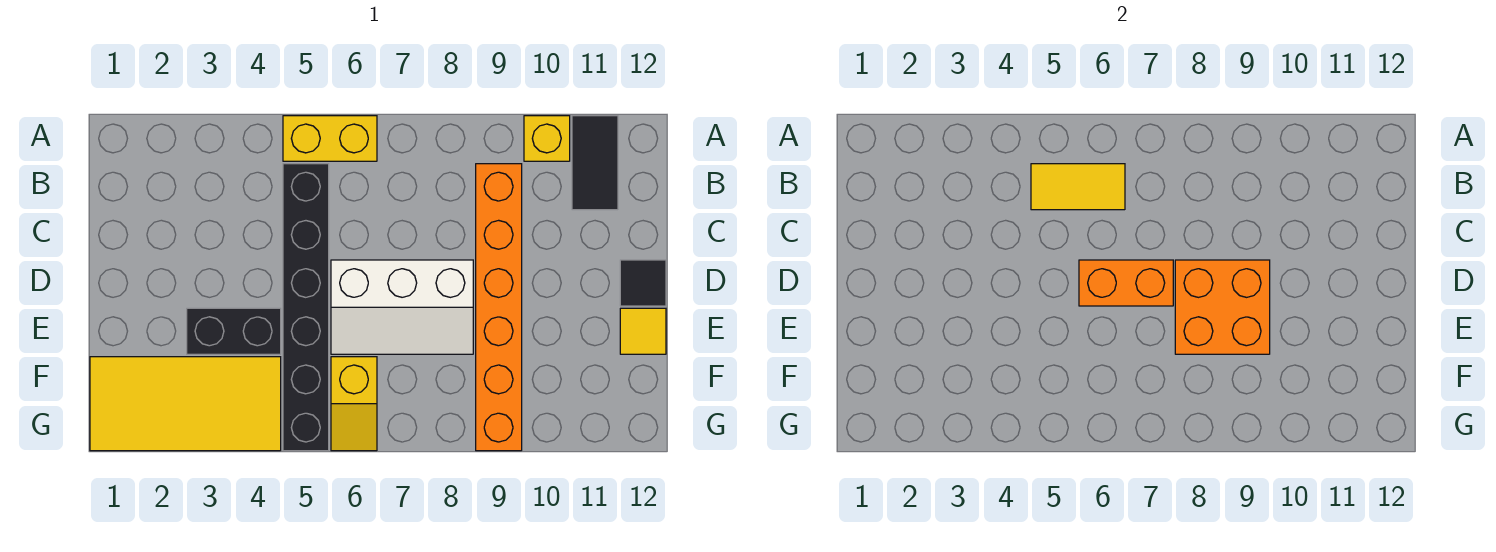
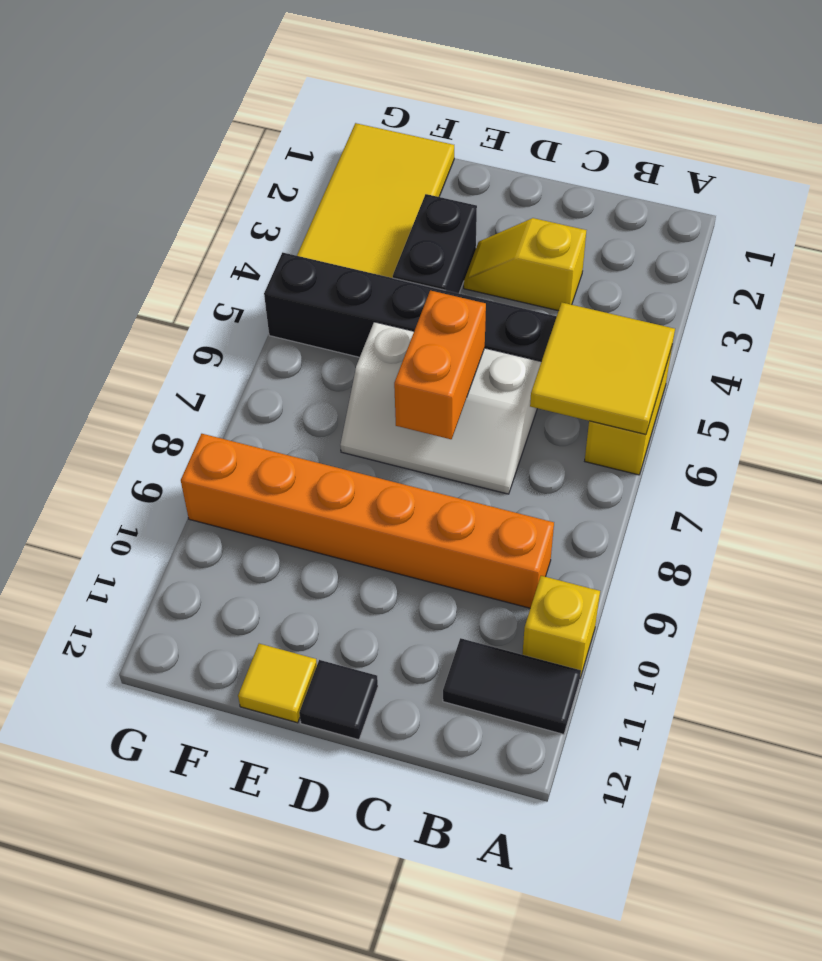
yellow 1x2 tile [1031,164,1125,210] -> yellow 2x2 tile [530,303,675,434]
white 2x3 slope [331,260,473,354] -> white 2x3 slope turned to [340,322,541,494]
orange 2x2 brick [1175,260,1270,354] -> none
yellow 1x2 slope [331,357,377,451] -> yellow 1x2 slope moved to [464,218,586,311]

